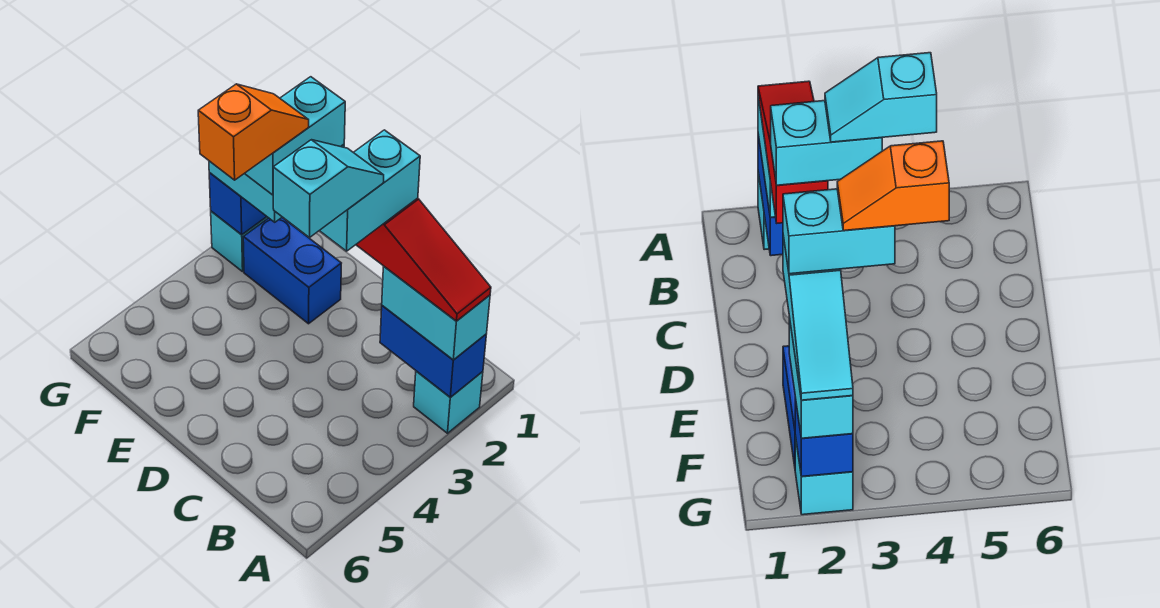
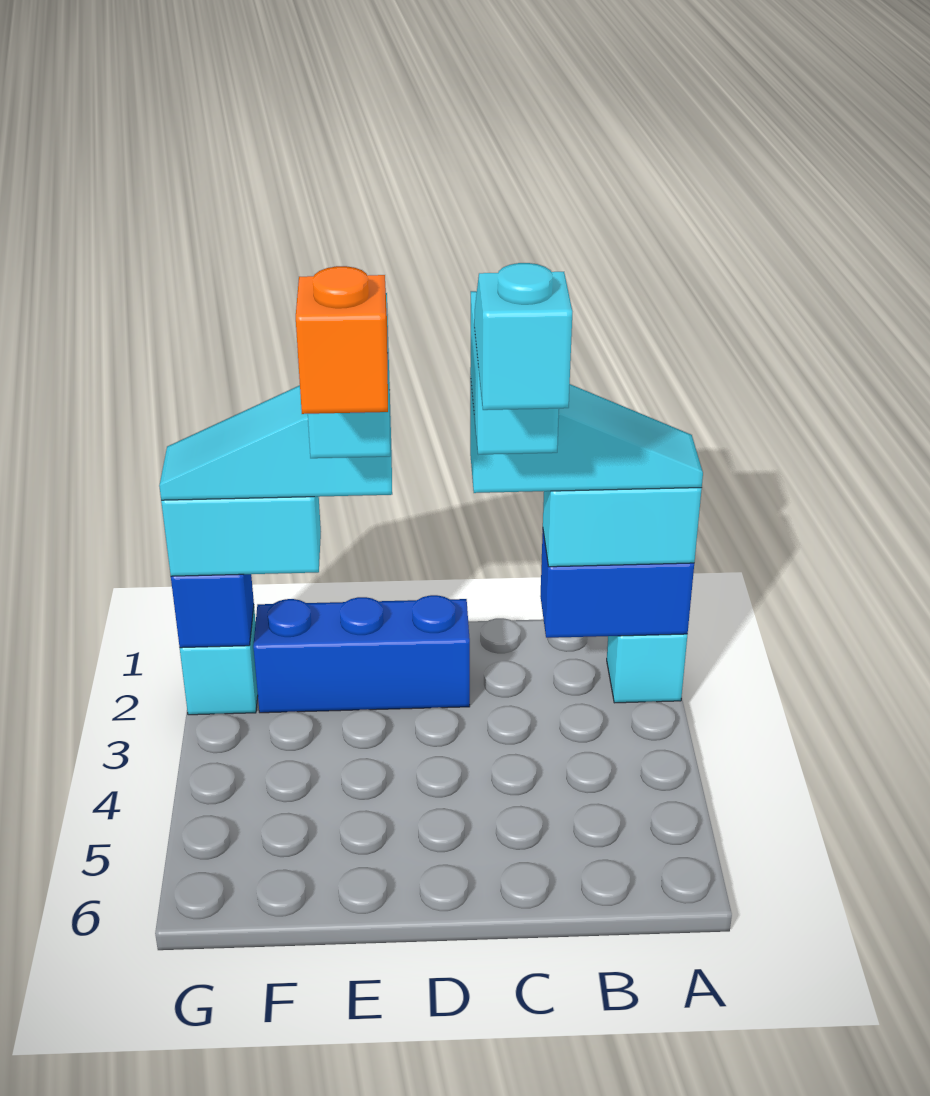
red 1x3 slope [356,198,491,321] -> cyan 1x3 slope [470,376,703,493]
blue 1x2 brick [243,218,341,324] -> blue 1x3 brick [253,595,470,713]

